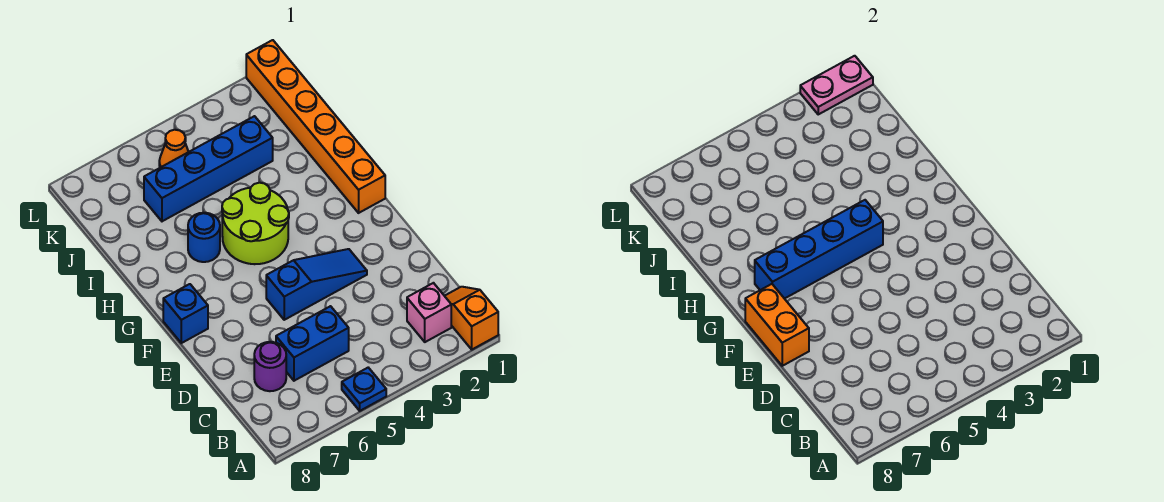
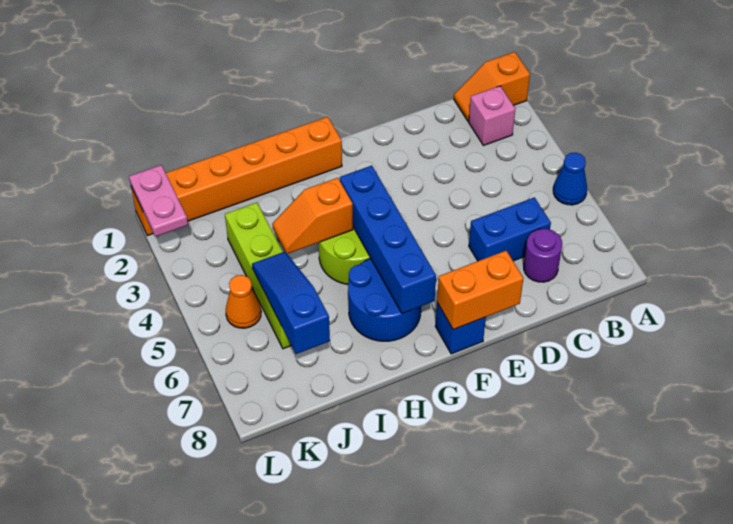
blue 1x1 plate [342,368,386,411] -> blue 1x1 cone [553,153,587,205]
blue 1x2 brick [276,306,349,381] -> blue 1x2 brick turned to [469,197,551,261]
blue 1x3 slope [266,249,367,320] -> blue 1x3 slope moved to [252,252,330,354]
none -> orange 1x2 slope [272,178,353,254]
blue 1x1 round brick [188,213,220,262] -> blue 2x2 round brick [348,258,421,341]
blue 1x4 brick [144,116,273,221] -> lime 1x4 brick [225,202,291,349]

